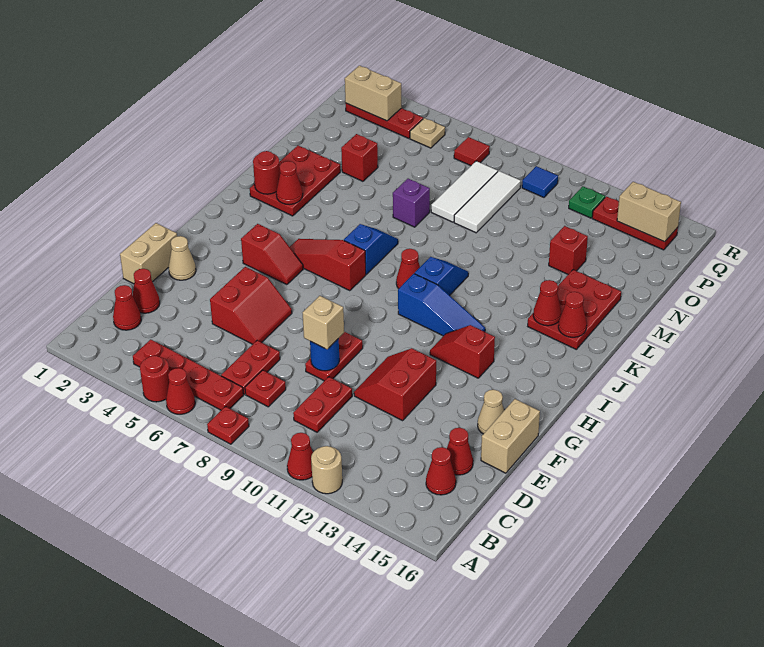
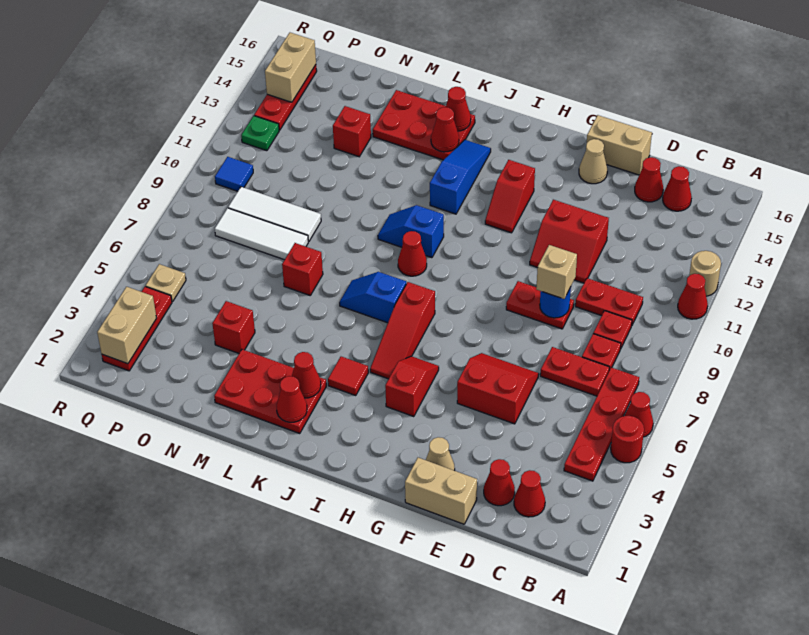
red 1x1 plate [207,406,249,444] -> red 1x1 plate moved to [593,311,632,349]
blue 1x3 slope [398,274,485,336] -> blue 1x3 slope moved to [430,140,491,214]
red 1x1 round brick [253,151,280,194] -> red 1x1 cone [277,376,307,422]
purple 1x1 brick [393,179,430,227] -> red 1x1 brick [282,243,323,295]
red 1x1 tile [454,137,490,166] -> red 1x1 tile moved to [328,357,368,395]

